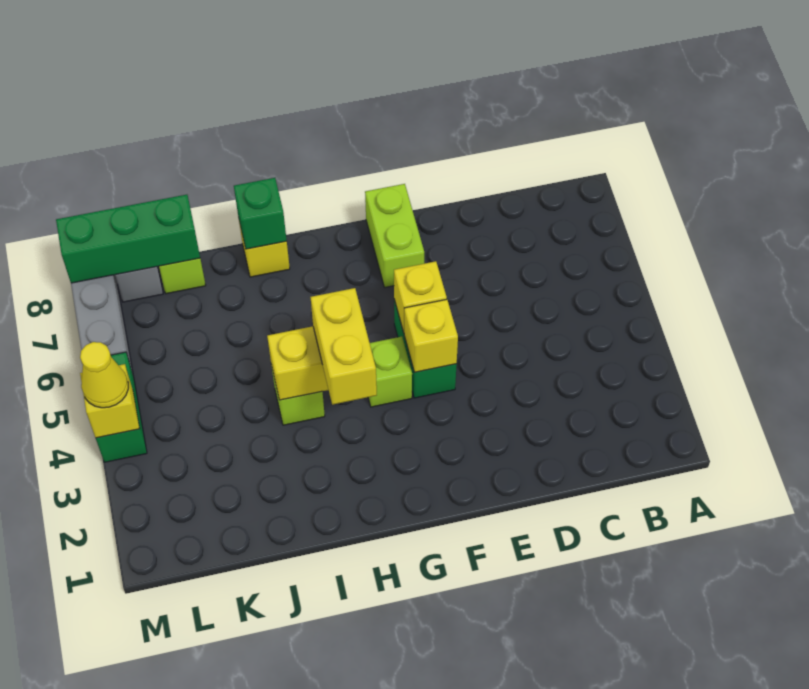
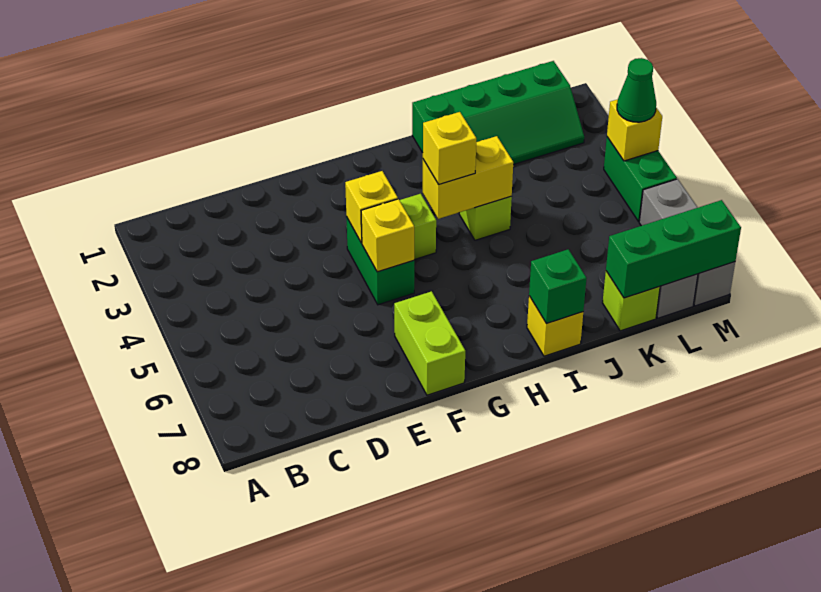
yellow 1x2 brick [311,288,377,405] -> yellow 1x1 brick [423,112,476,184]
none -> green 2x4 slope [412,61,584,165]
yellow 1x1 cone [80,342,128,408] -> green 1x1 cone [617,58,656,122]

